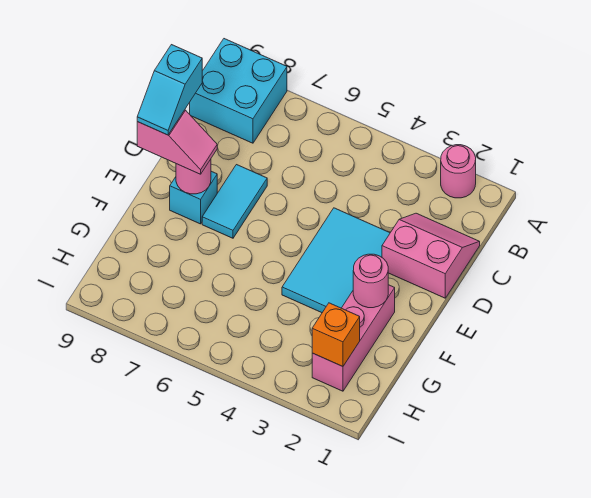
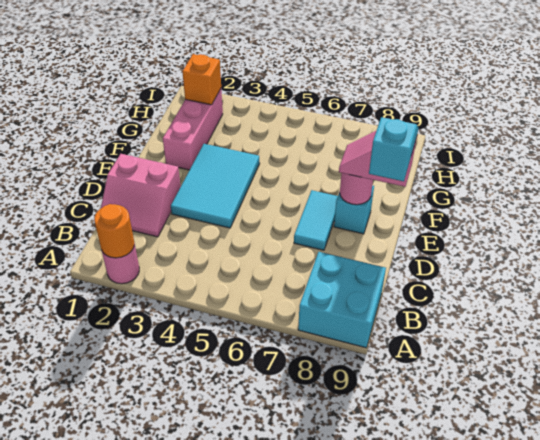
none -> orange 1x1 round brick [94,204,134,258]
pink 1x1 round brick [353,254,388,308] -> none

